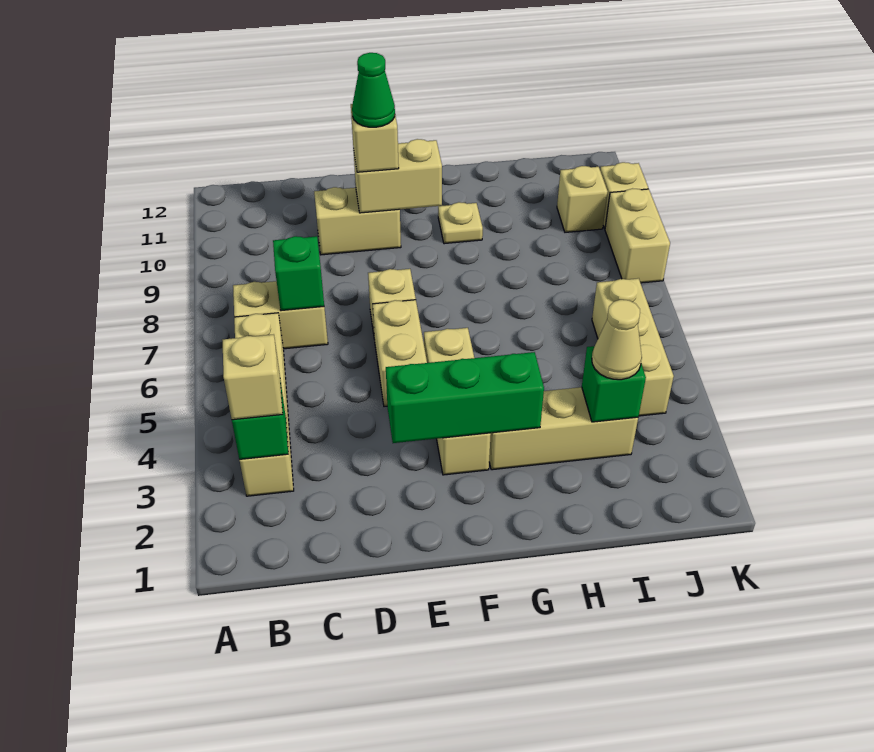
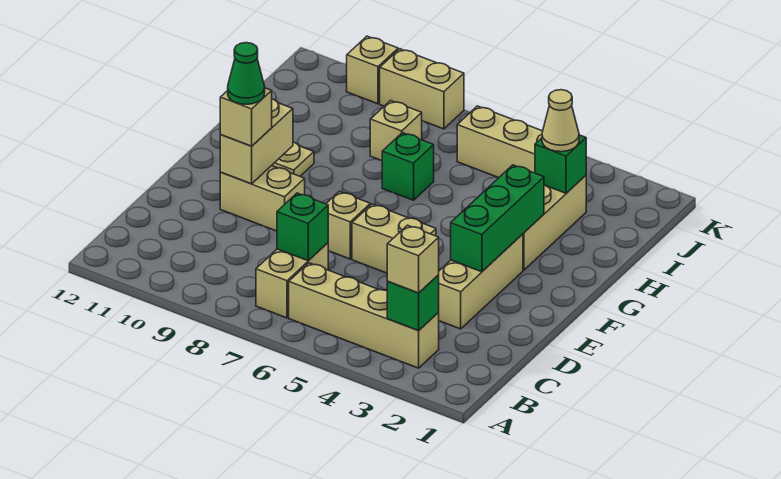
tan 1x2 brick [314,187,401,255] -> tan 1x2 brick turned to [220,166,305,231]
tan 1x3 brick [424,328,491,475] -> tan 1x3 brick turned to [438,234,523,329]
none -> green 1x1 brick [382,133,434,200]
tan 1x1 brick [557,166,608,232] -> tan 1x1 brick moved to [370,101,422,161]

